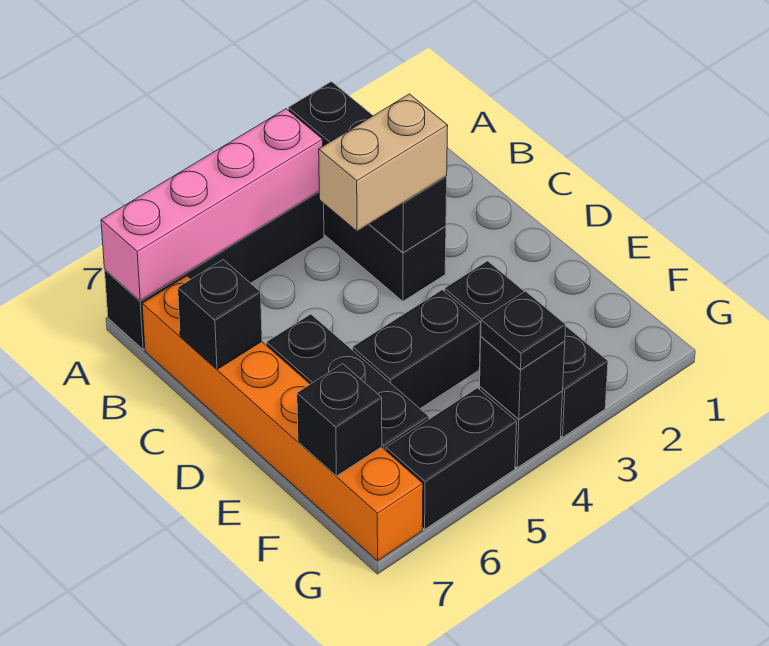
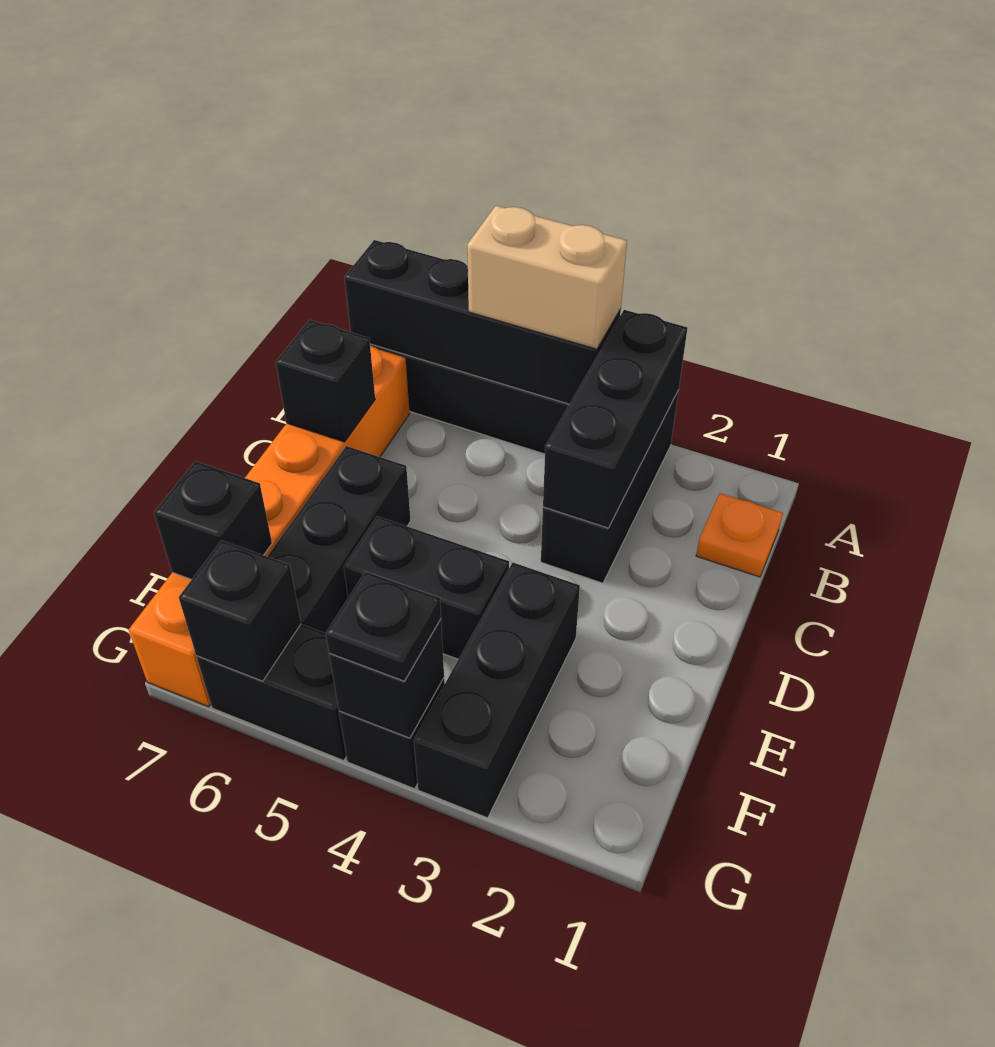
pink 1x4 brick [101,109,323,301] -> black 1x4 brick [344,240,621,404]
none -> orange 1x1 plate [696,493,783,577]
tan 1x2 brick [319,94,448,231] -> tan 1x2 brick moved to [467,206,627,349]
none -> black 1x1 brick [179,540,301,681]

